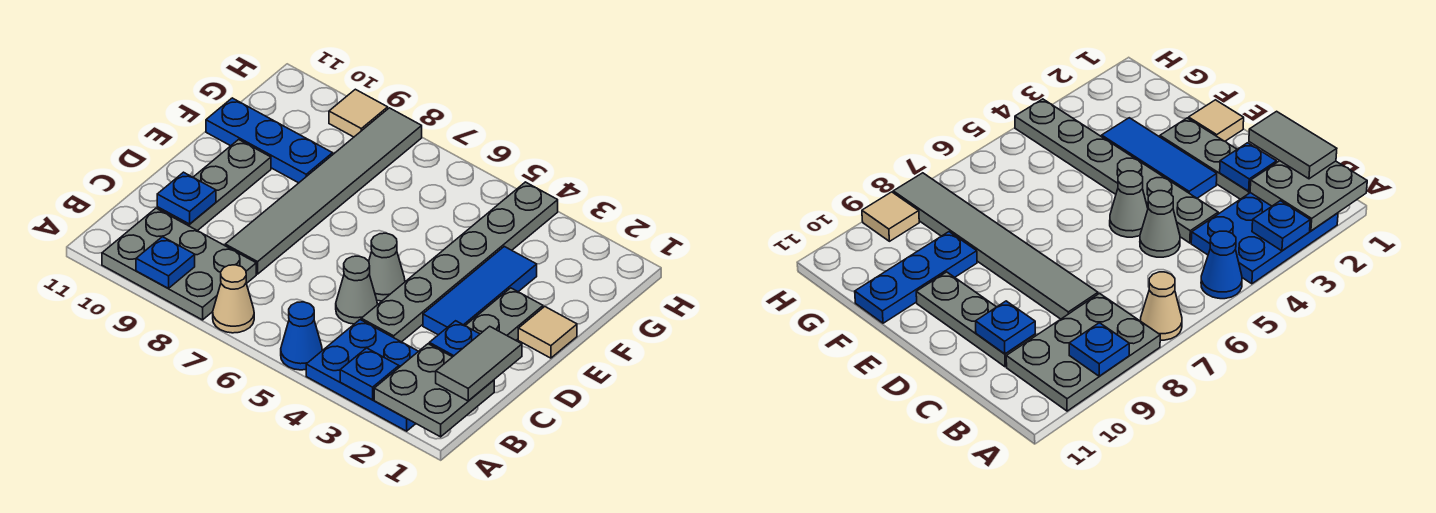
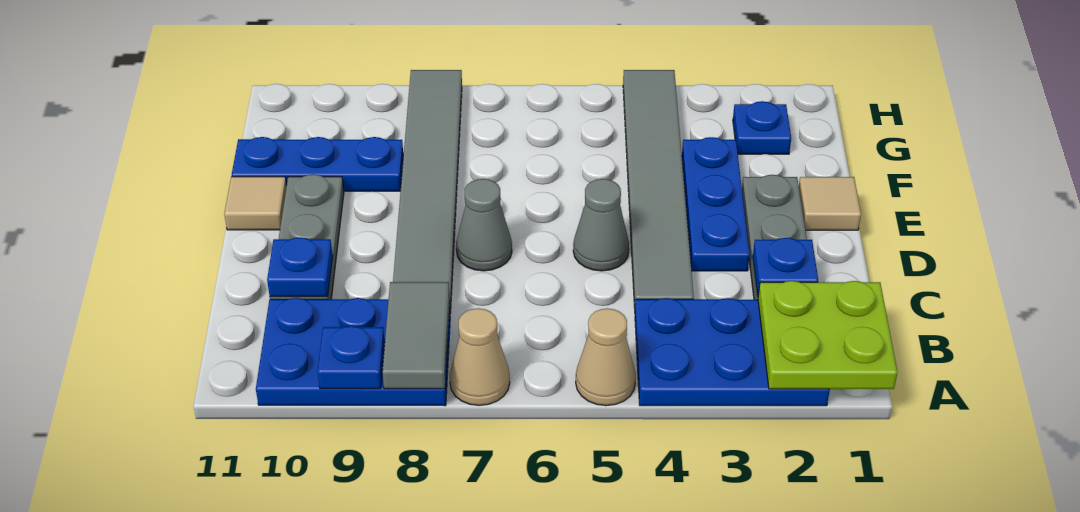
grey 2x2 plate [374,344,494,437] -> lime 2x2 plate [758,281,897,389]
blue 1x1 plate [340,348,399,400] -> blue 1x1 plate moved to [733,101,791,154]
blue 1x1 cone [281,302,322,370] -> tan 1x1 cone [576,308,636,406]
grey 2x3 plate [102,208,256,320] -> blue 2x3 plate [256,298,450,406]
grey 1x2 tile [436,326,522,401] -> grey 1x2 tile moved to [382,282,450,389]
grey 1x6 plate [361,182,558,342] -> grey 1x6 tile [623,70,694,308]
grey 1x1 cone [336,256,377,324] -> grey 1x1 cone moved to [456,179,512,271]
blue 1x3 tile [423,246,537,335] -> blue 1x3 plate [682,137,750,271]
tan 1x1 tile [329,89,388,137] -> tan 1x1 tile moved to [224,177,287,230]

